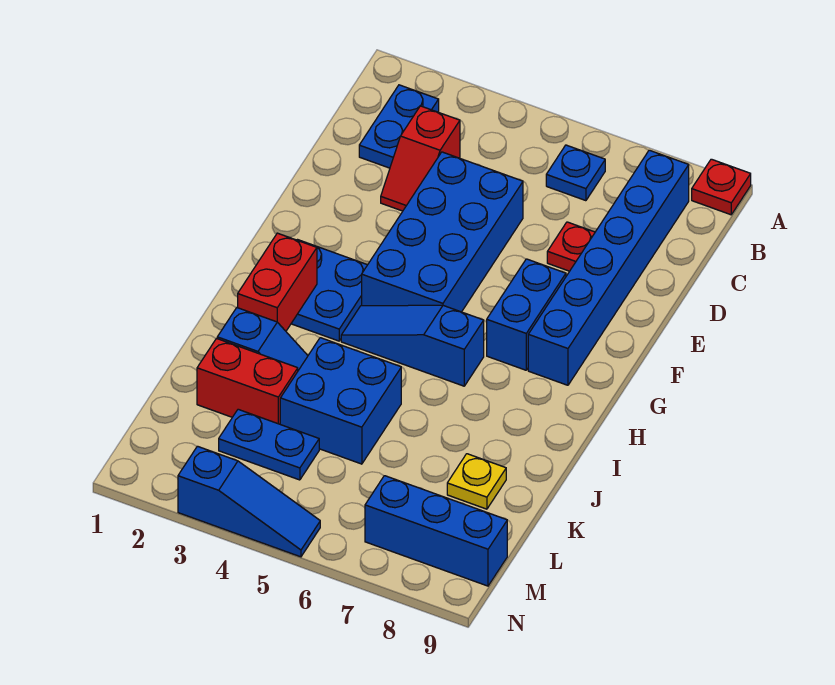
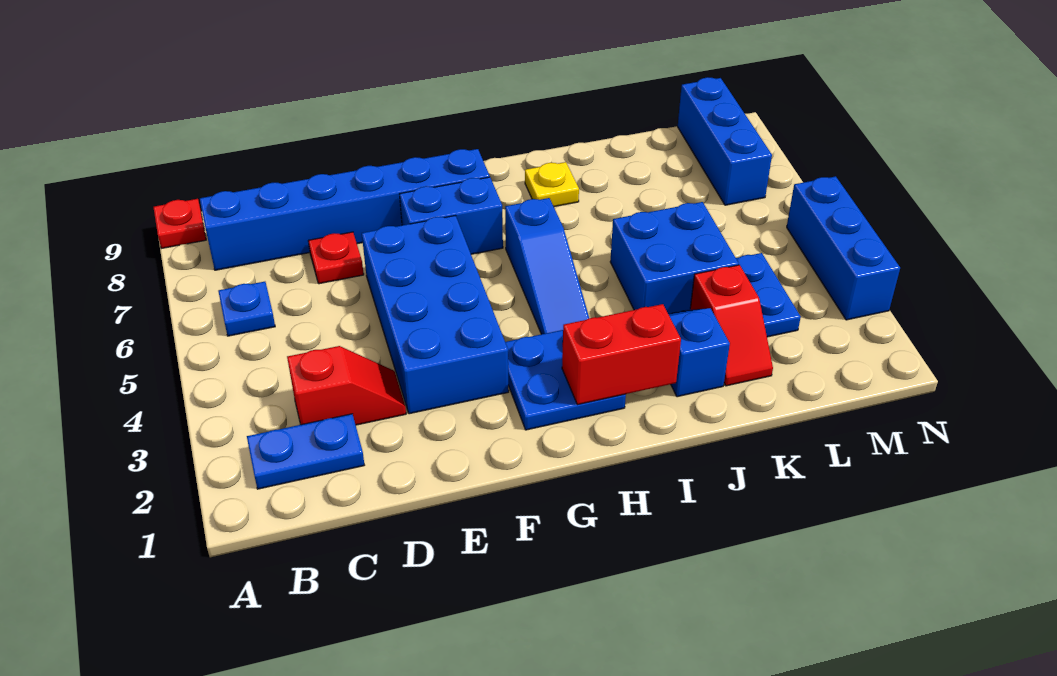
blue 2x4 brick [362,152,523,312] -> blue 2x4 brick turned to [362,216,509,414]
red 1x2 brick [197,339,298,424] -> red 1x2 slope [690,265,773,386]
yellow 1x1 plate [447,454,506,509] -> yellow 1x1 plate moved to [525,162,579,207]
blue 1x3 slope [178,446,320,557] -> blue 1x3 brick [787,176,900,320]

